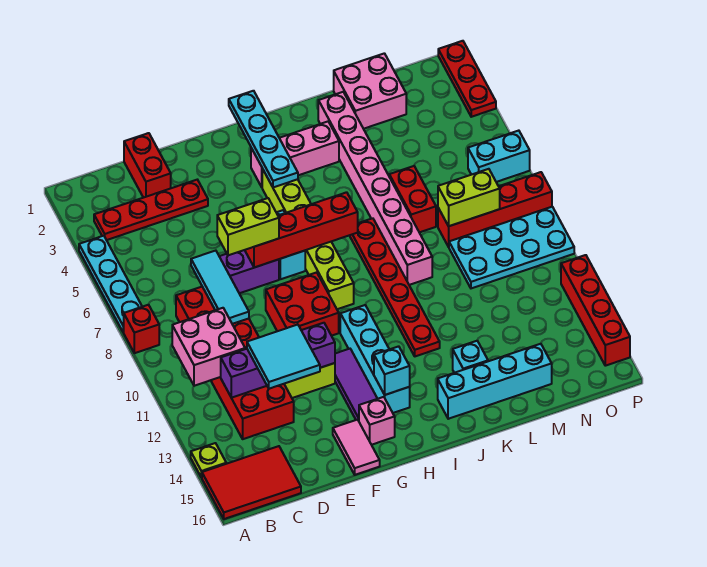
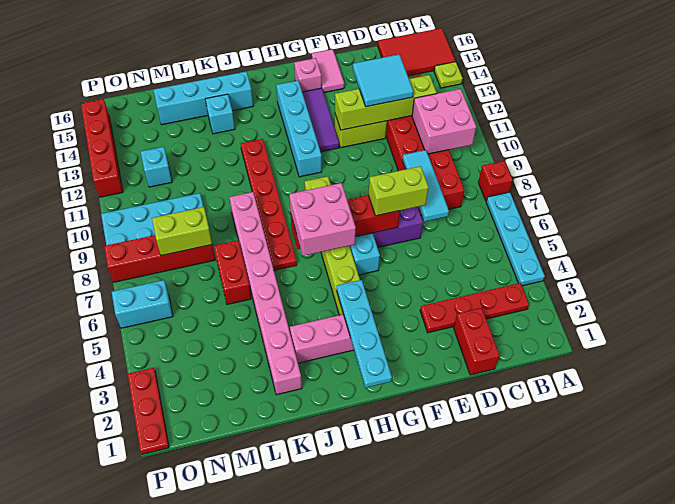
purple 1x4 brick [221,323,335,398] -> lime 1x4 brick [335,75,437,130]
red 2x2 brick [266,272,339,336] -> none
cyan 1x1 brick [374,346,410,395] -> cyan 1x1 brick moved to [141,147,172,187]
pink 2x2 brick [334,53,406,129] -> pink 2x2 brick moved to [289,183,356,256]

